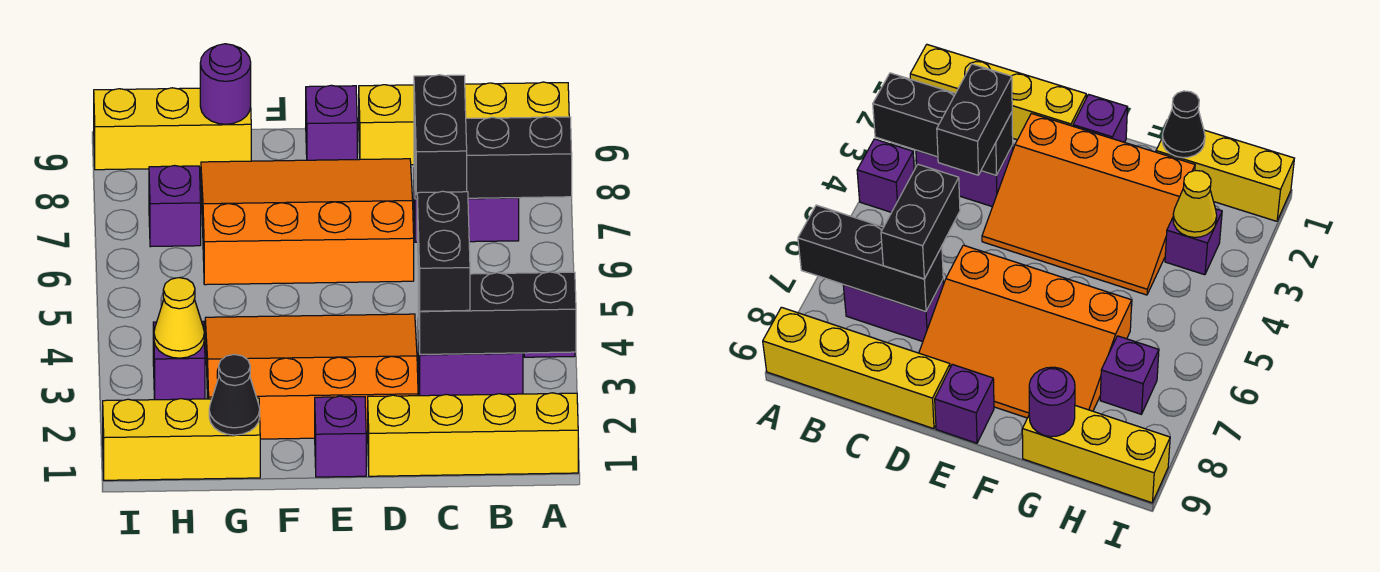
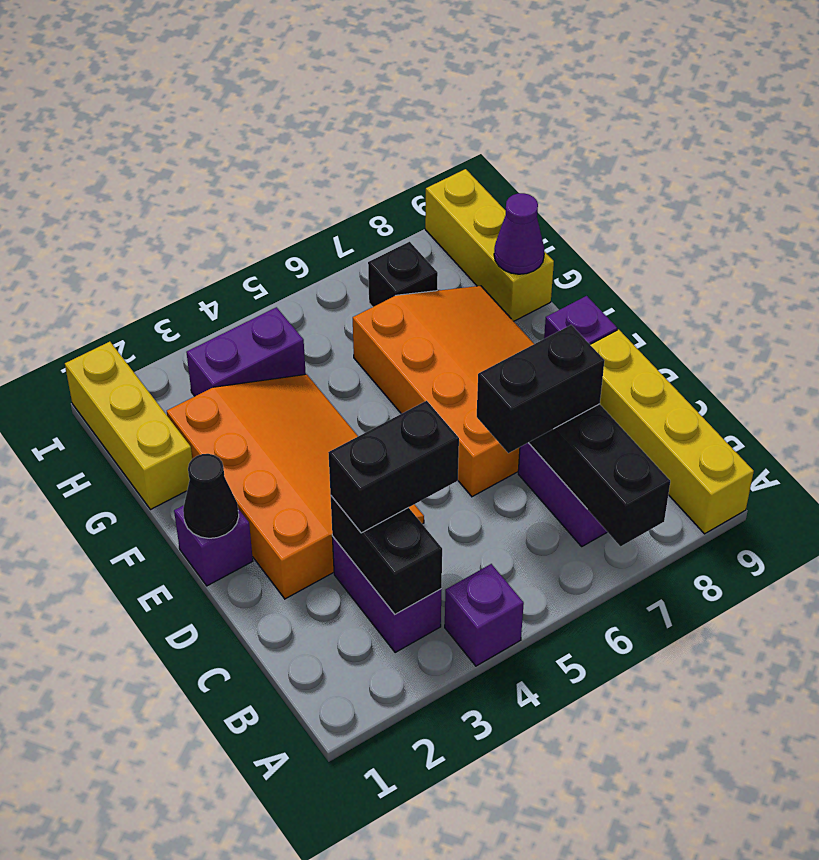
yellow 1x4 brick [368,393,578,476] -> none
black 1x3 brick [418,272,576,354] -> black 1x2 brick [331,496,442,614]
black 1x1 cone [209,354,260,435] -> black 1x1 cone moved to [183,454,239,538]
purple 1x1 round brick [200,44,251,124] -> purple 1x1 cone [494,193,544,274]
purple 1x1 brick [153,321,205,400] -> purple 1x2 brick [186,307,306,396]
yellow 1x1 cone [154,278,204,358] -> none
purple 1x1 brick [149,166,201,247] -> black 1x1 brick [368,242,438,307]

